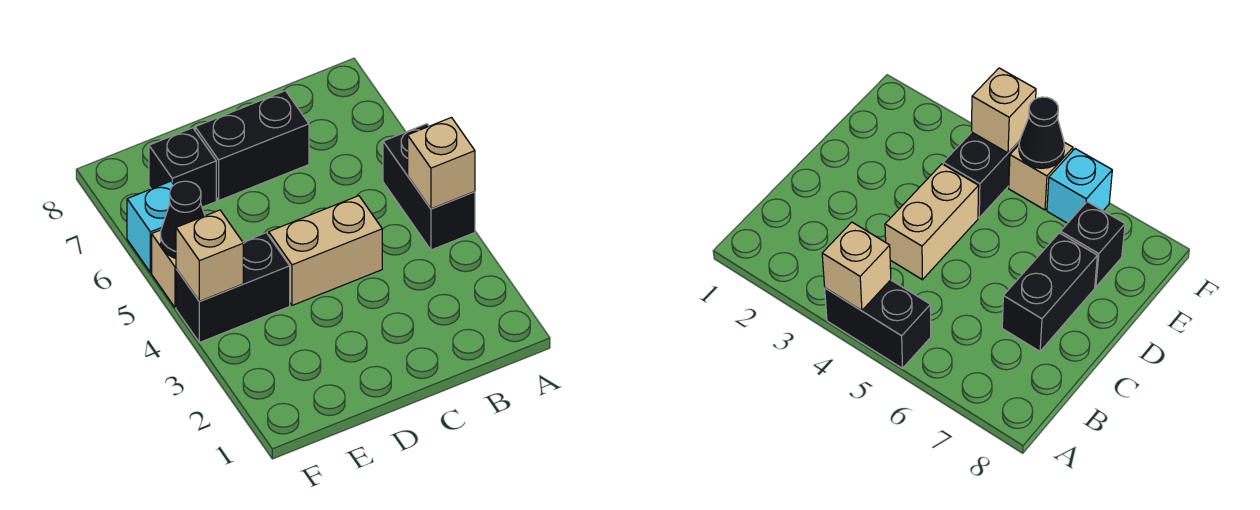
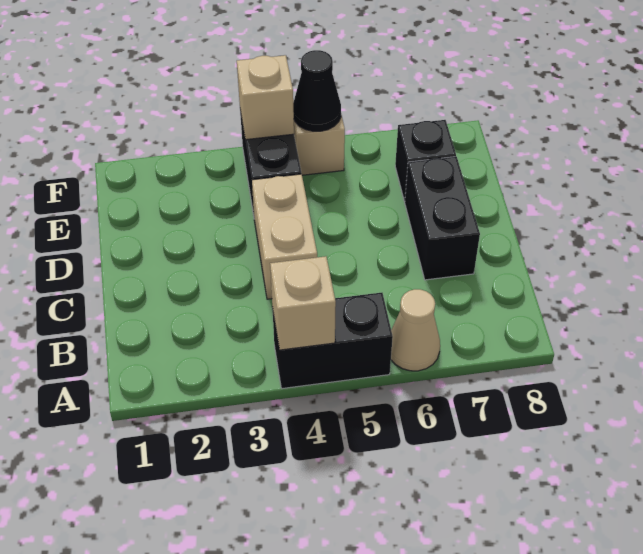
none -> tan 1x1 cone [391,289,440,371]
cyan 1x1 brick [127,181,174,273] -> none

